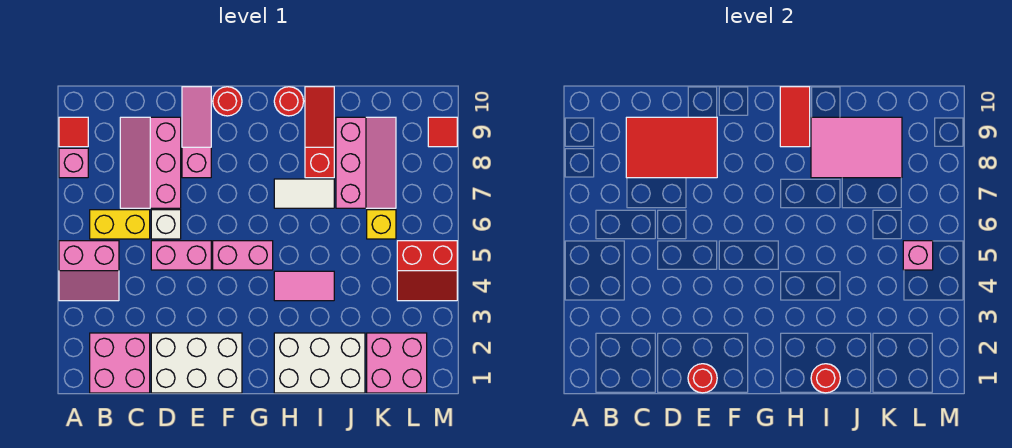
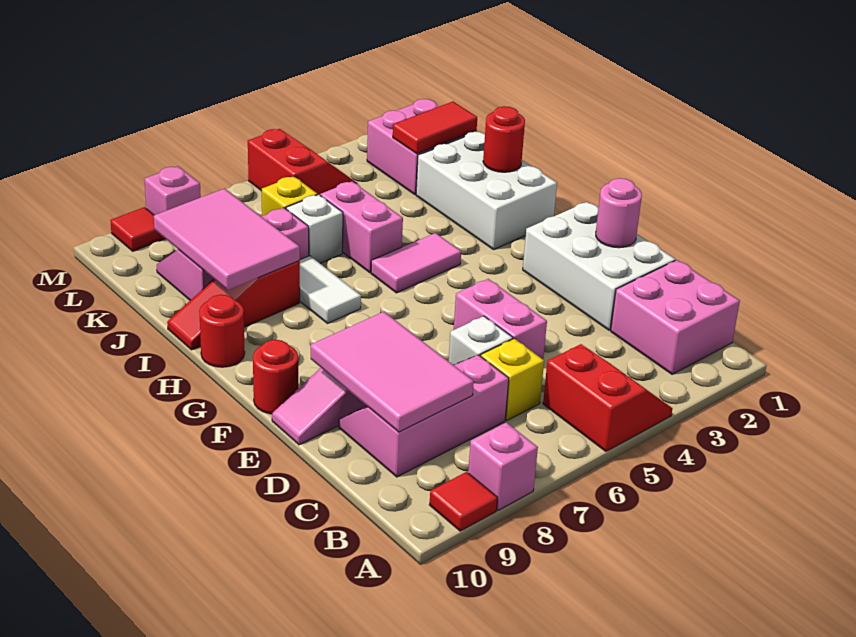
pink 2x2 slope [59,241,119,301] -> red 2x2 slope [543,344,673,451]
yellow 1x2 brick [90,210,150,239] -> yellow 1x1 brick [481,338,544,420]
pink 2x3 slope [120,117,181,208] -> pink 2x3 slope turned to [339,355,509,477]
red 2x3 tile [626,117,717,178] -> pink 2x3 tile [311,312,474,432]
red 1x1 round brick [688,364,717,393] -> pink 1x1 round brick [596,178,642,248]
pink 1x2 brick [213,241,273,270] -> pink 1x2 brick moved to [320,181,403,273]
pink 1x2 tile [274,271,334,301] -> pink 1x2 tile turned to [371,233,461,293]
red 1x2 tile [780,87,810,147] -> red 1x2 tile moved to [393,102,477,154]
none -> white 1x1 brick [286,195,343,263]
pink 1x1 brick [903,241,933,270] -> pink 1x1 brick moved to [145,166,201,215]

